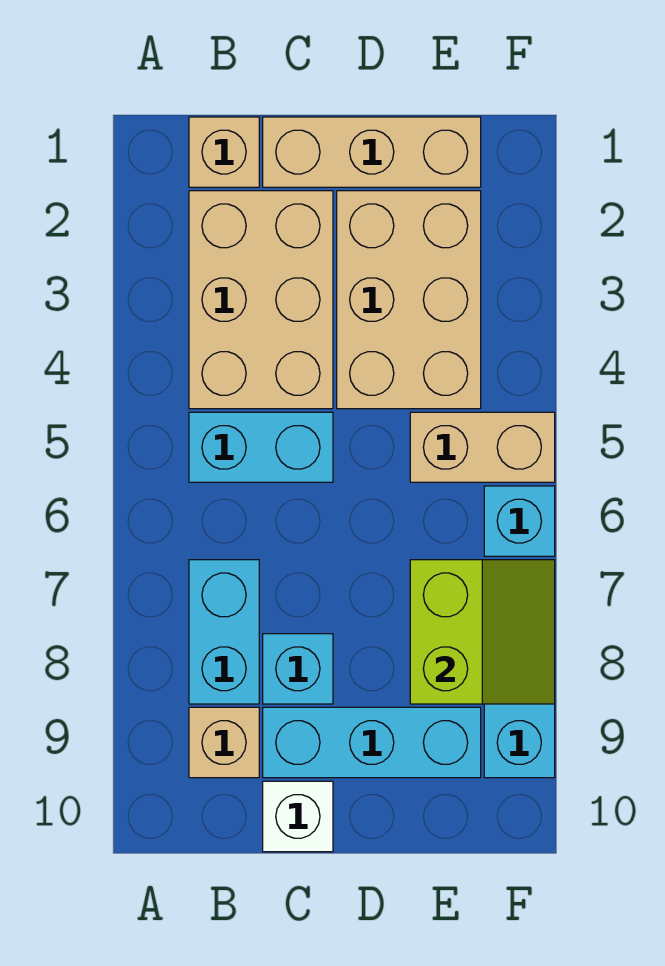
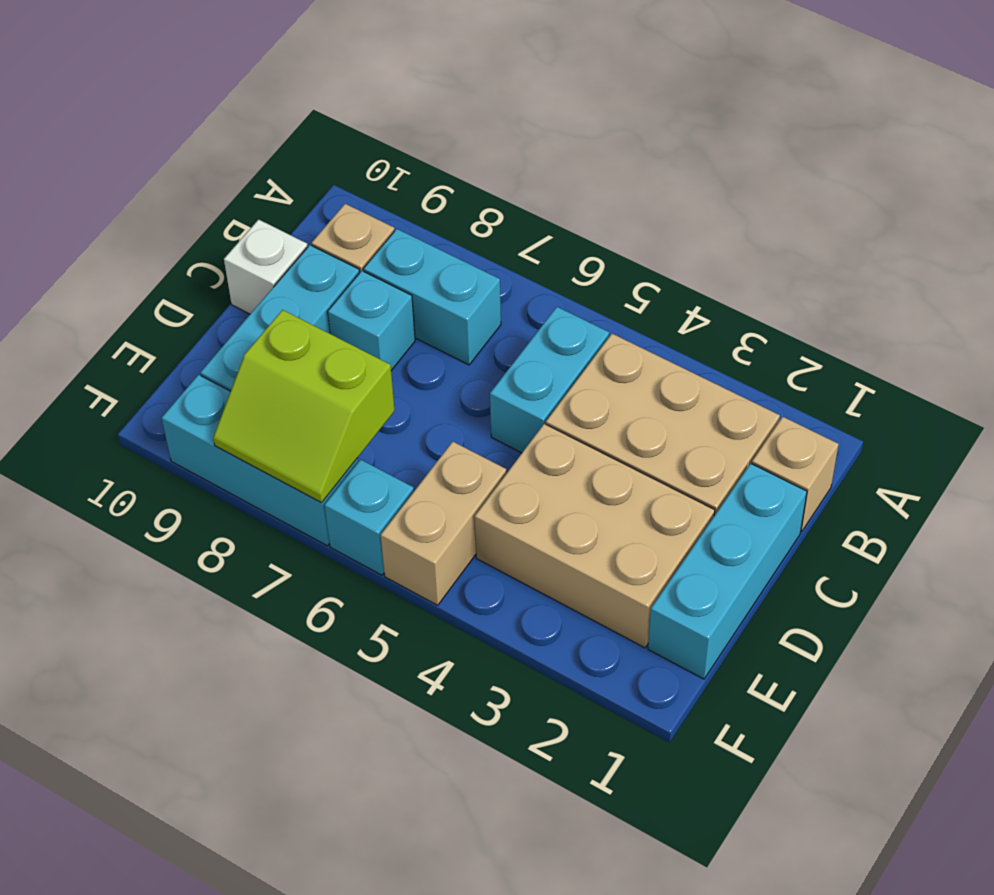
tan 1x3 brick [263,117,481,187] -> cyan 1x3 brick [648,464,807,679]

